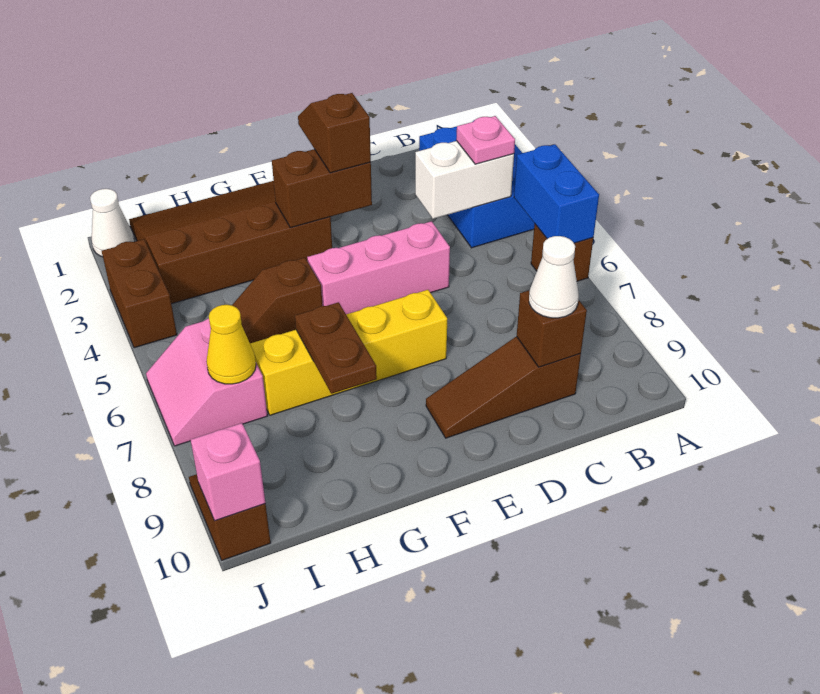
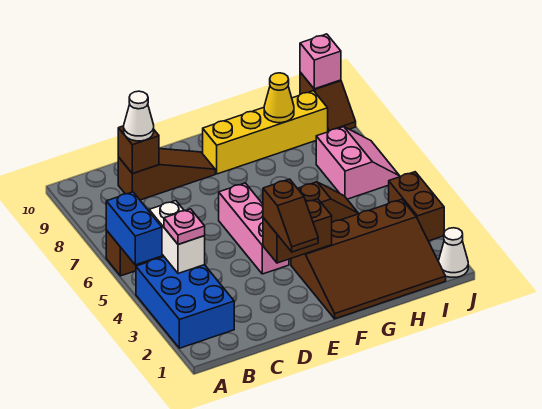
white 1x2 brick [415,141,514,219] -> white 1x2 brick turned to [149,201,205,273]
pink 1x3 brick [307,221,450,314] -> pink 1x3 brick turned to [219,183,289,274]
yellow 1x4 brick [250,290,447,415] -> yellow 1x4 brick moved to [203,91,328,174]
brown 1x2 plate [295,302,377,394] -> none
yellow 1x1 cone [206,305,256,384] -> yellow 1x1 cone moved to [264,73,294,123]

